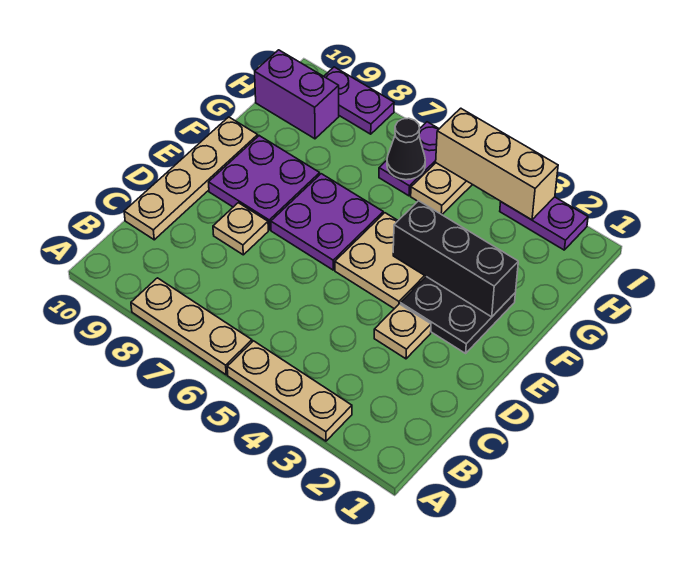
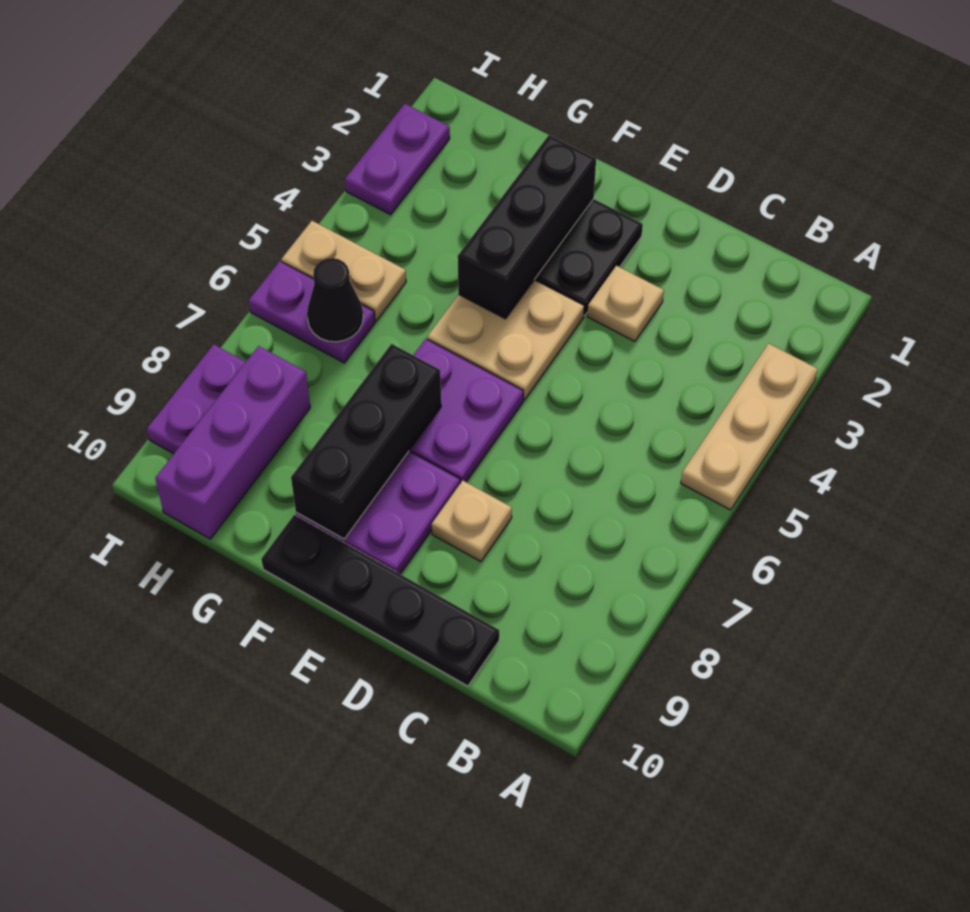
tan 1x3 plate [131,278,252,375] -> none
tan 1x4 plate [124,117,258,240] -> black 1x4 plate [261,515,499,686]
none -> black 1x3 brick [291,344,441,539]
purple 1x2 brick [255,50,339,139] -> purple 1x3 brick [155,346,310,539]
tan 1x3 brick [436,108,558,220] -> none

